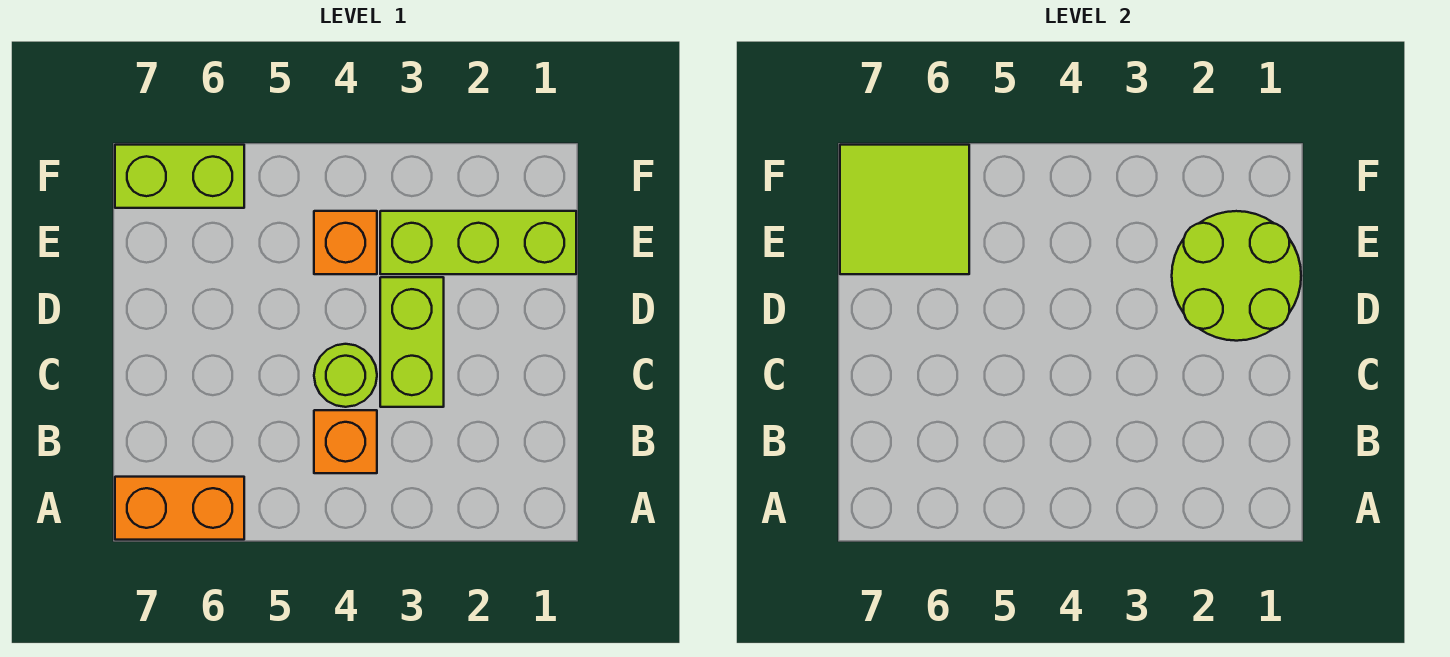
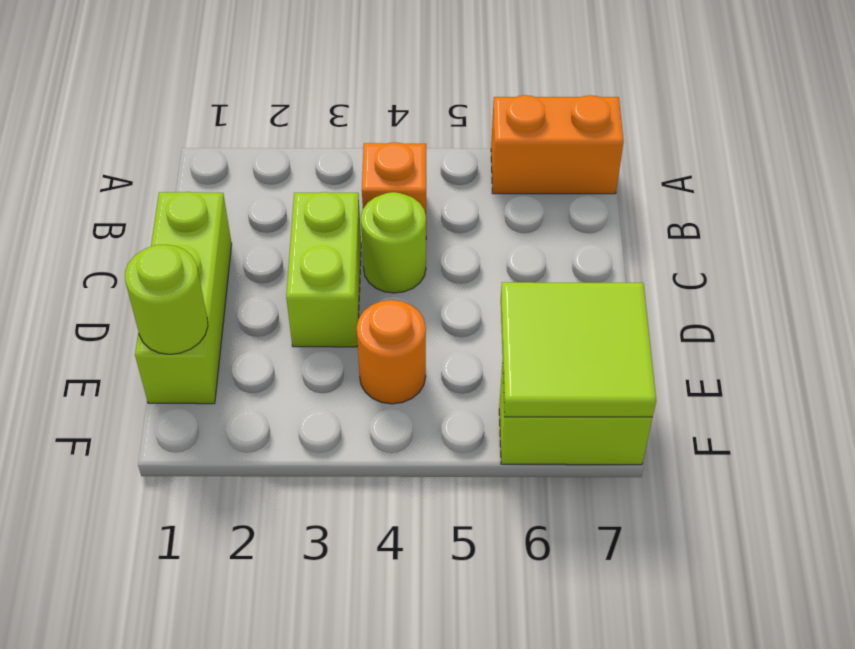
lime 2x2 round brick [1172,211,1301,341] -> lime 1x1 round brick [125,245,208,354]
lime 1x3 brick [380,211,576,274] -> lime 1x3 brick turned to [135,192,232,404]
orange 1x1 brick [314,211,377,274] -> orange 1x1 round brick [357,300,426,404]

